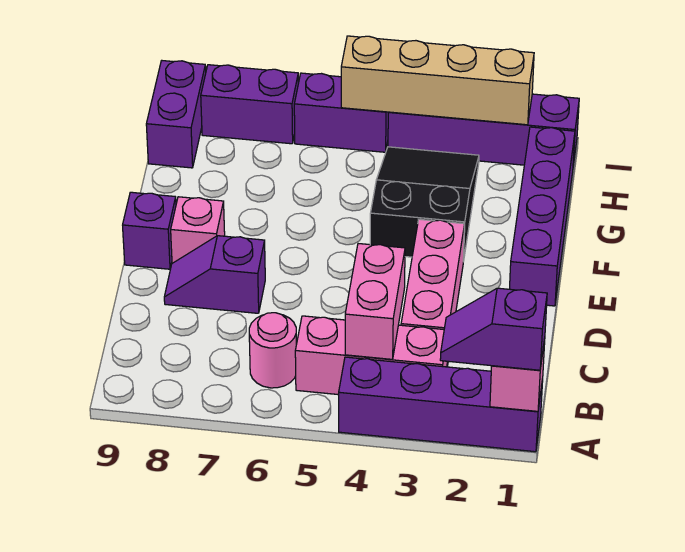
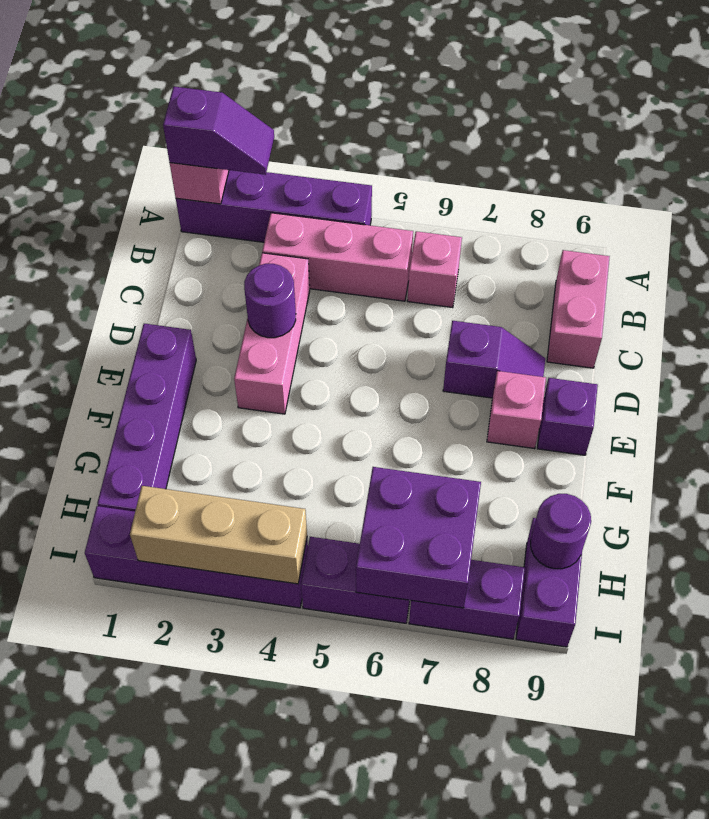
pink 1x2 brick [345,244,405,359] -> pink 1x2 brick moved to [547,250,610,368]
pink 1x1 round brick [249,313,296,388] -> pink 1x1 brick [407,231,462,308]
none -> purple 1x1 round brick [244,264,296,338]
black 2x3 slope [370,147,479,262] -> none
none -> purple 2x2 brick [356,467,481,608]
none -> purple 1x1 round brick [530,494,591,569]
tan 1x4 brick [341,36,534,125] -> tan 1x3 brick [130,486,307,584]

